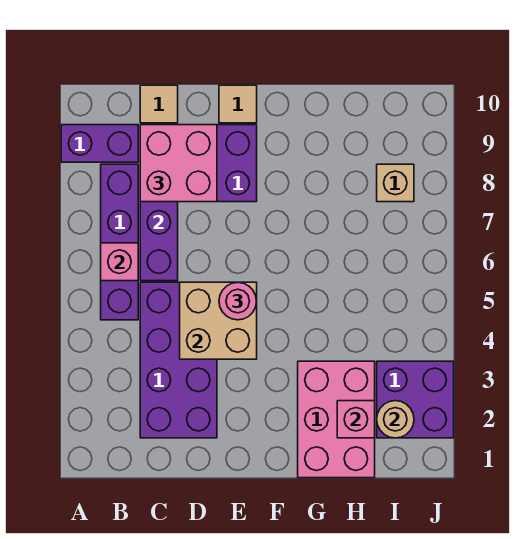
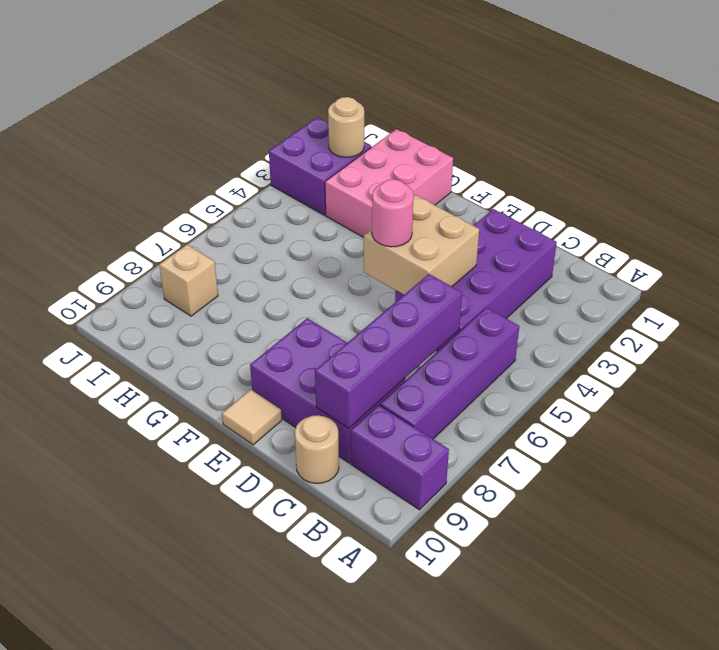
pink 1x1 brick [101,243,138,281] -> none
pink 2x2 brick [140,125,217,202] -> none
tan 1x1 tile [140,85,178,123] -> tan 1x1 round brick [295,415,339,483]
pink 1x1 brick [337,401,375,438] -> none

